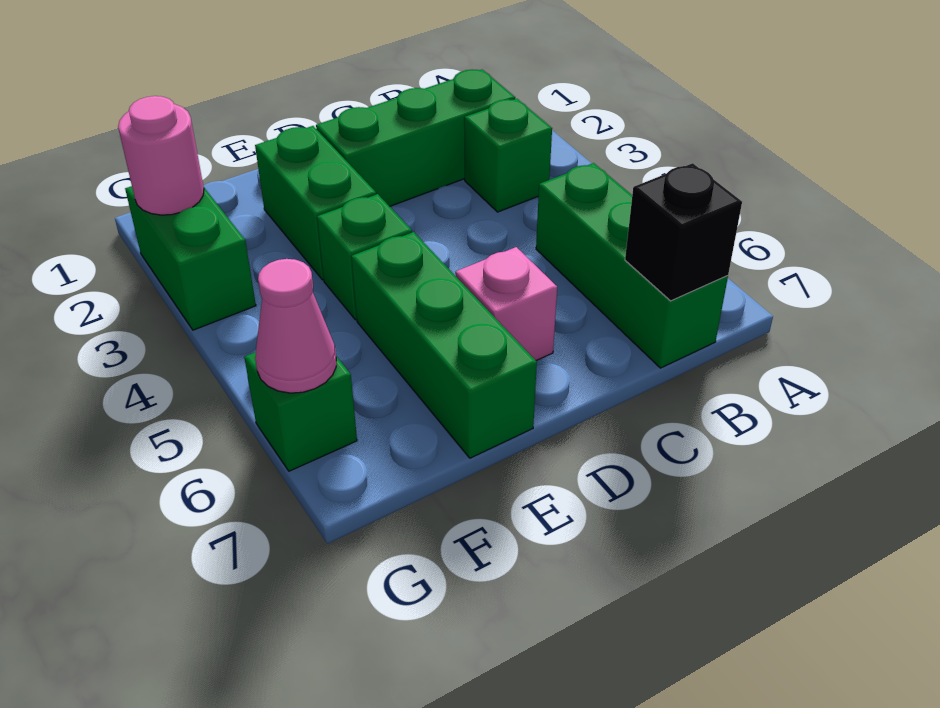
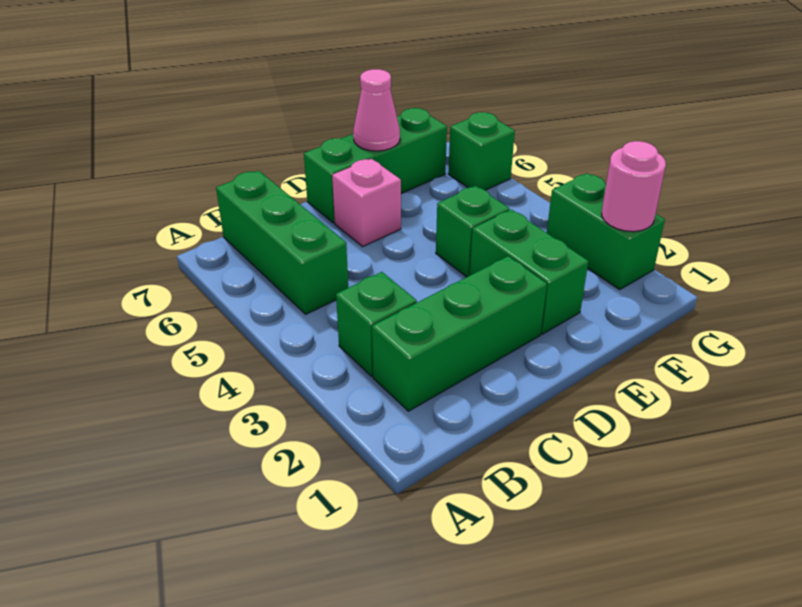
black 1x1 brick [625,163,742,301] -> none
green 1x3 brick [351,232,537,458] -> green 1x3 brick turned to [304,108,447,223]
pink 1x1 cone [255,259,336,393] -> pink 1x1 cone moved to [353,69,400,151]

